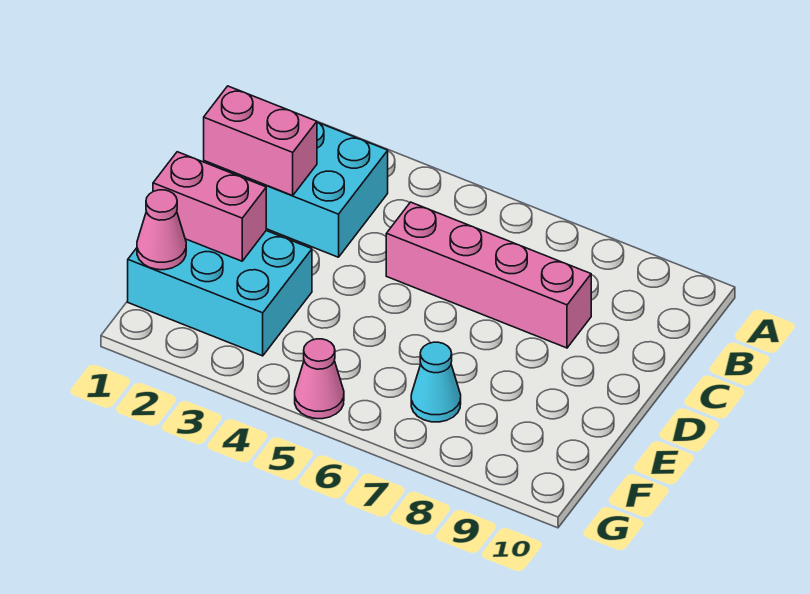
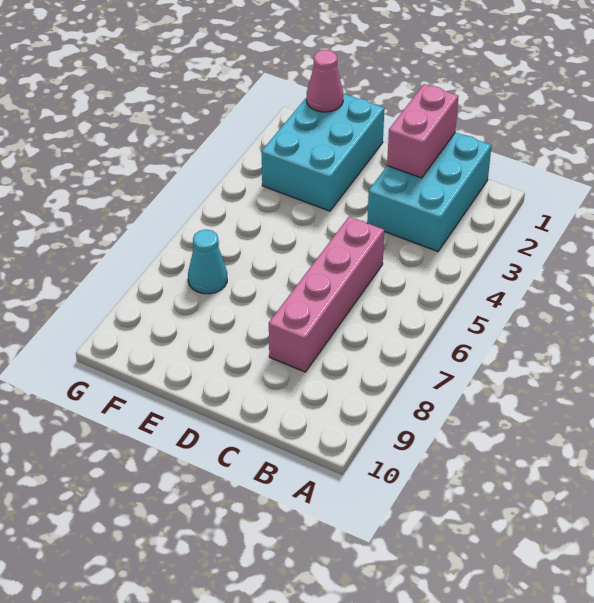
pink 1x2 brick [153,152,266,261] -> none
pink 1x1 cone [295,339,344,419] -> none

